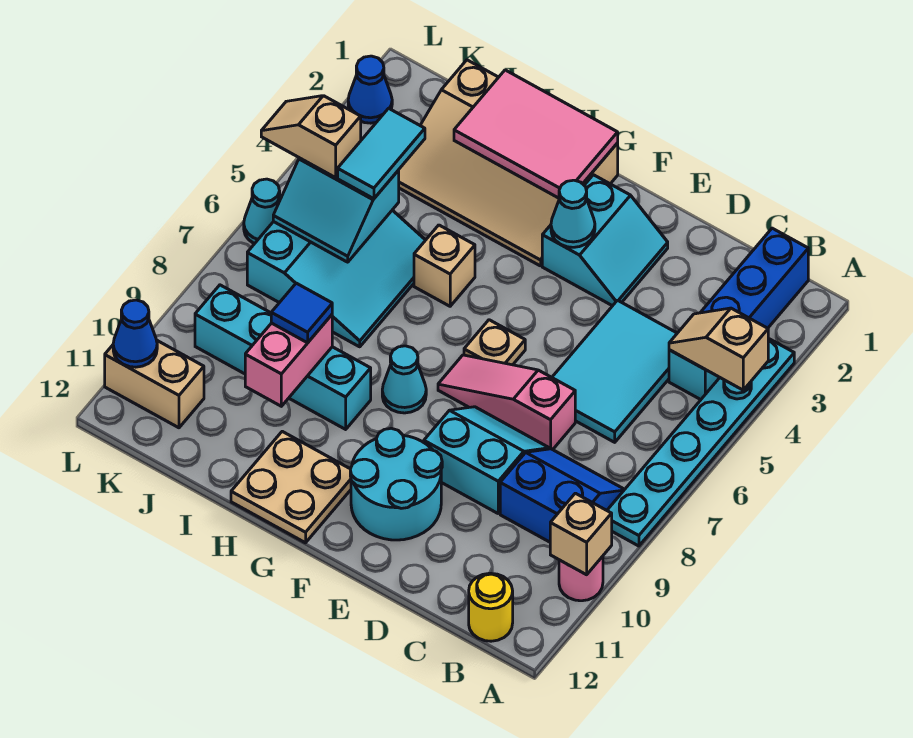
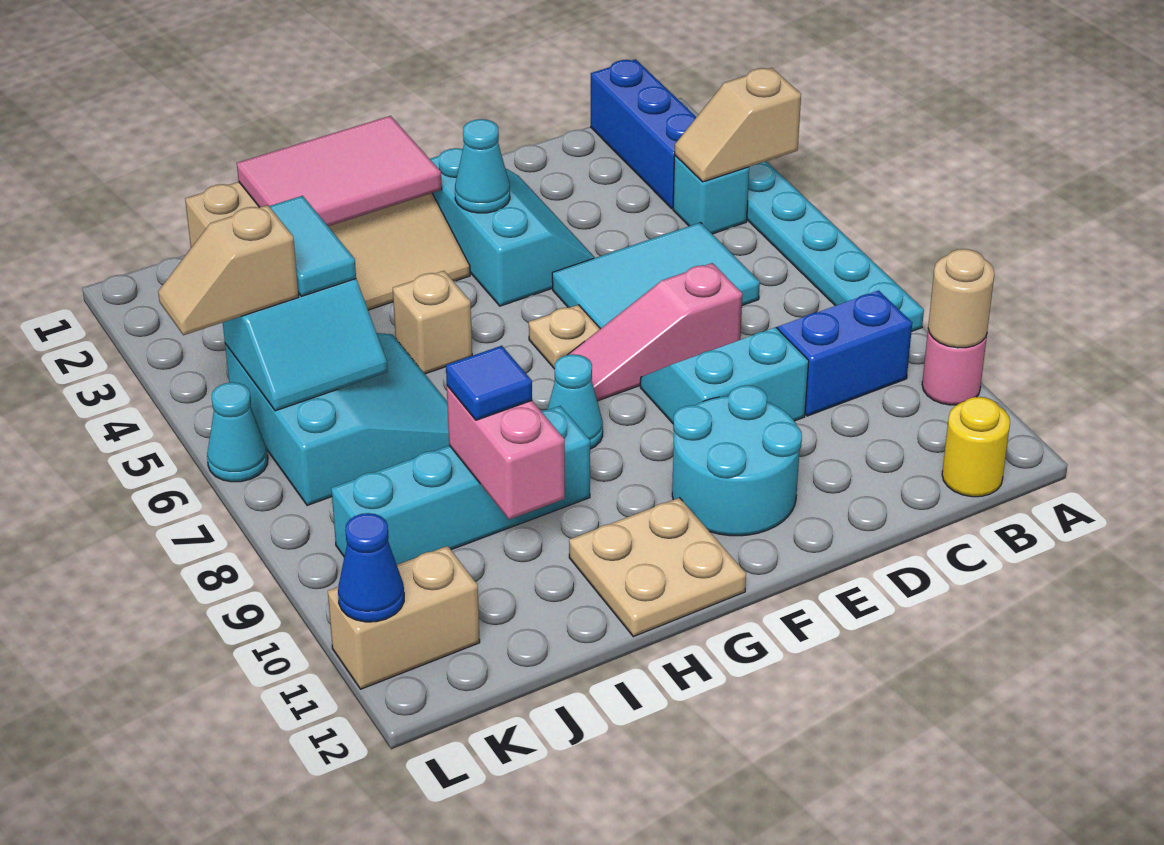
tan 1x1 brick [550,493,612,575] -> tan 1x1 round brick [928,249,994,348]
cyan 2x3 tile [552,300,677,442] -> cyan 2x3 tile turned to [552,222,760,329]
cyan 2x2 slope [542,175,668,306] -> cyan 2x3 slope [430,148,595,306]
blue 1x1 cone [348,56,392,123] -> none

